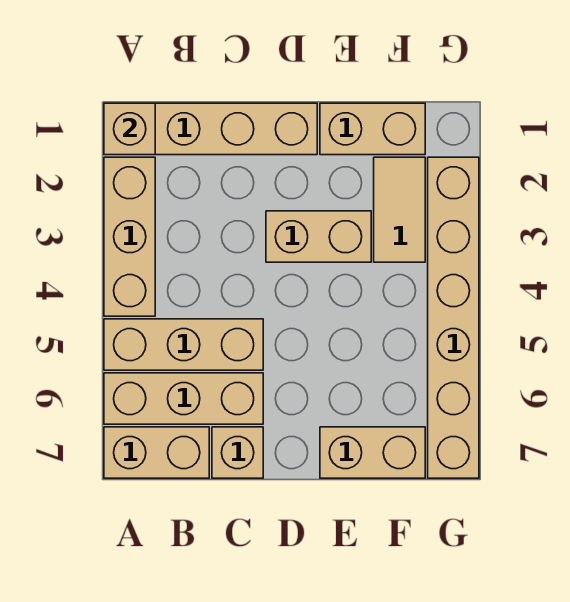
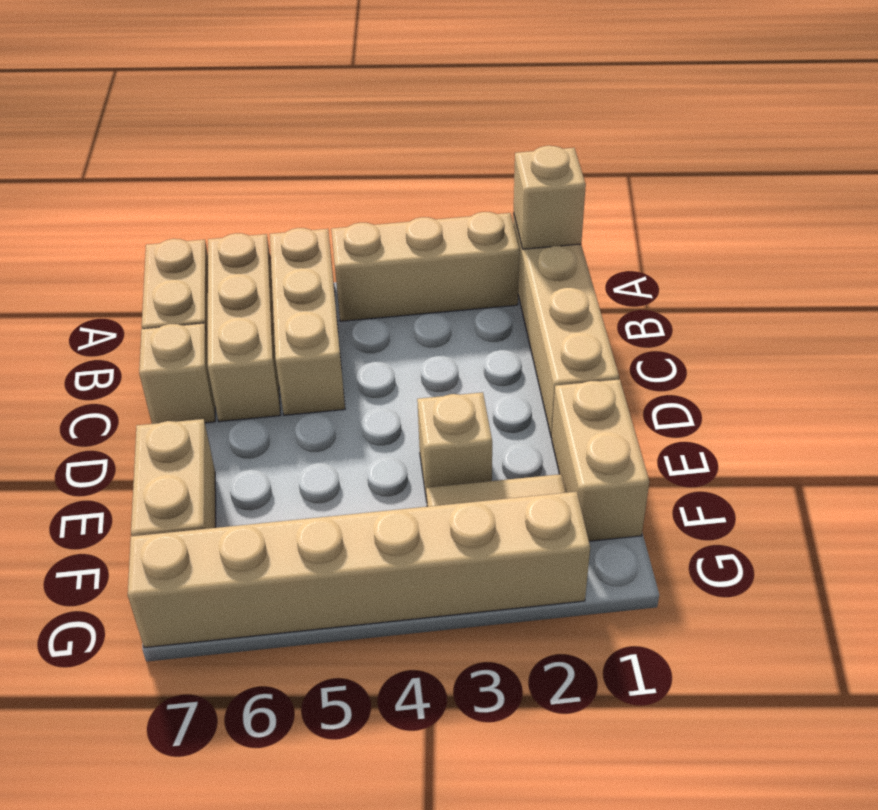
tan 1x2 brick [266,211,371,262] -> tan 1x1 brick [417,392,492,502]

